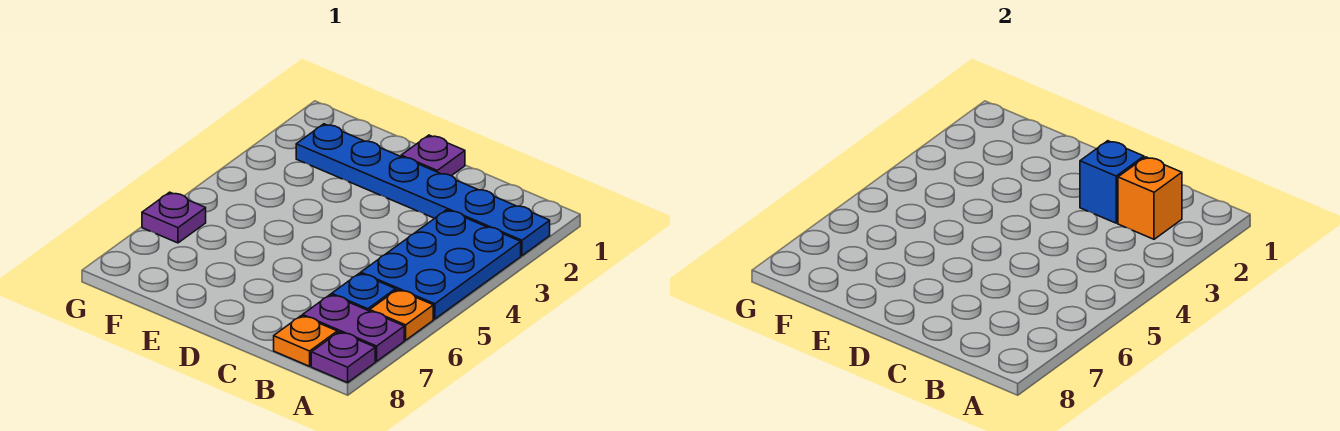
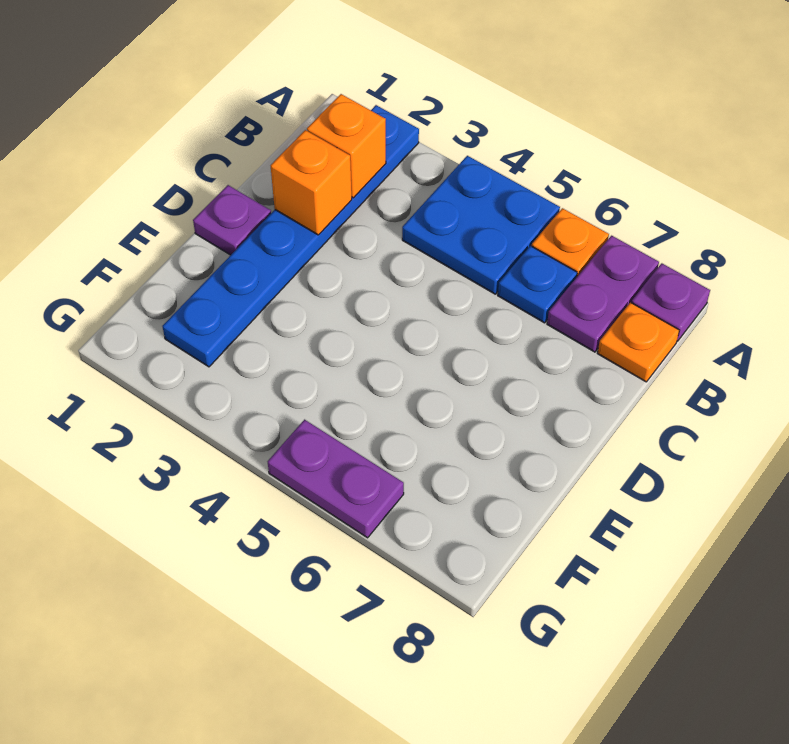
blue 2x3 plate [361,210,521,319] -> blue 2x2 plate [402,156,560,294]
blue 1x1 brick [1080,141,1144,223] -> orange 1x1 brick [271,130,352,235]
purple 1x1 plate [142,192,206,243] -> purple 1x2 plate [268,420,404,538]

